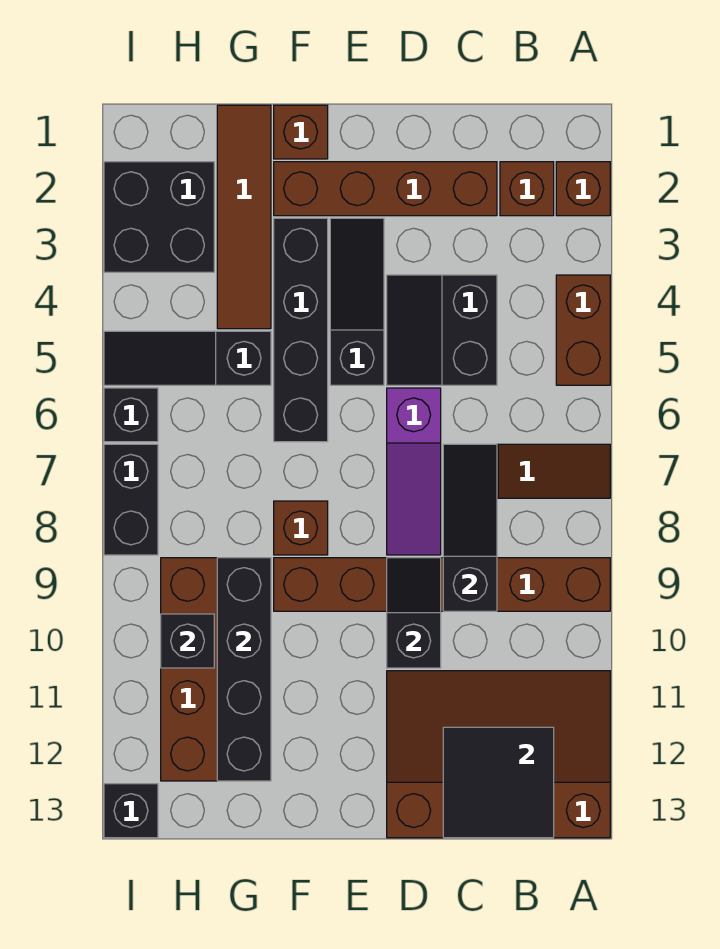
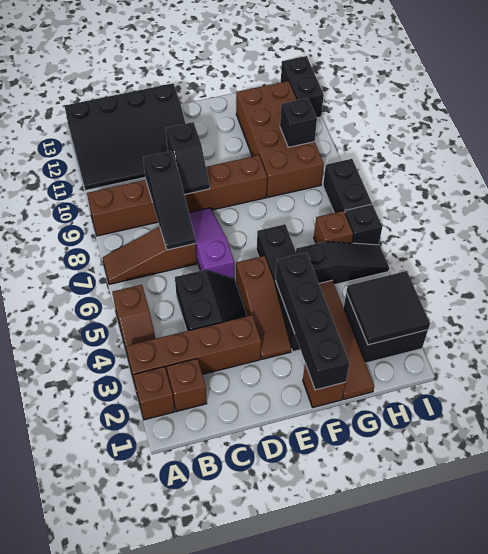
brown 1x2 brick [556,275,610,385] -> brown 1x2 slope [112,285,156,357]
brown 3x4 slope [387,671,610,838] -> black 3x4 slope [64,83,186,190]
black 2x2 tile [443,727,554,838] -> black 2x2 tile moved to [347,271,430,345]
brown 1x4 brick [274,162,497,216] -> brown 1x4 brick moved to [126,315,261,387]
black 1x3 slope [330,218,384,385] -> brown 1x3 slope [236,256,291,359]
brown 1x1 brick [274,501,328,555] -> brown 1x1 brick moved to [314,211,353,244]
black 1x4 brick [217,558,271,781] -> black 1x4 brick moved to [276,253,350,390]
black 1x1 brick [104,784,158,838] -> black 1x2 brick [281,56,324,118]

